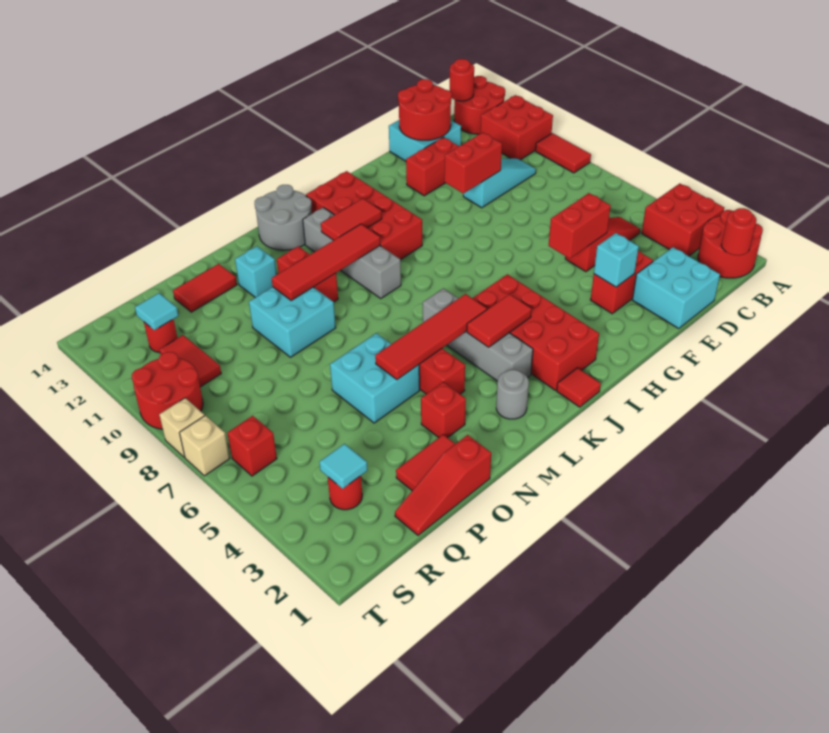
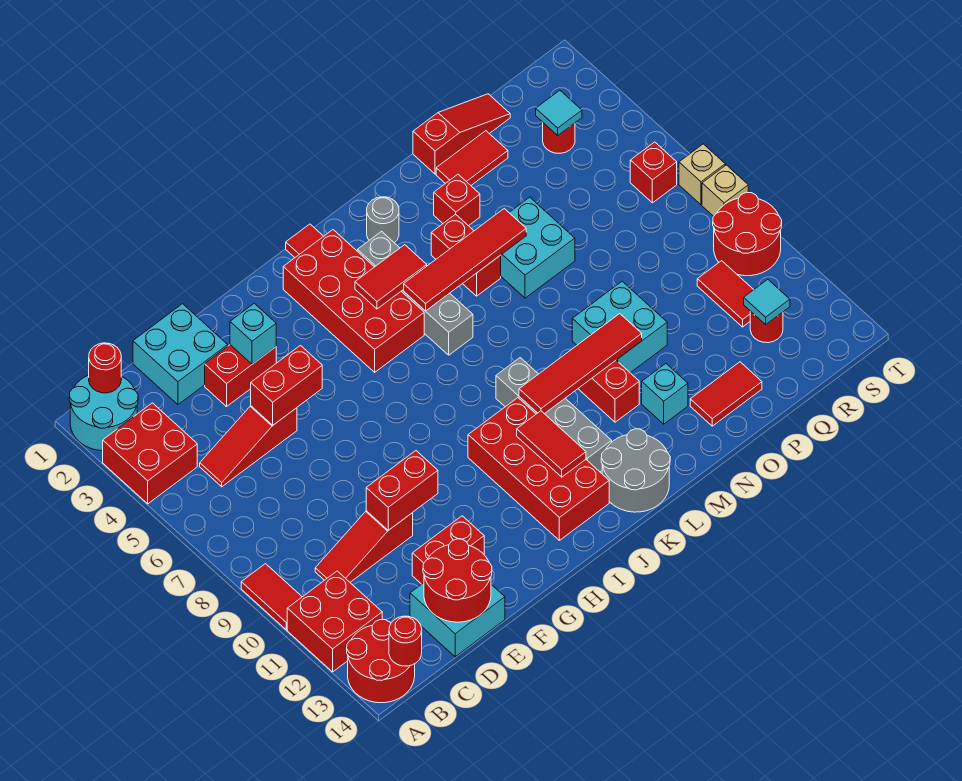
red 2x2 round brick [698,210,763,278] -> cyan 2x2 round brick [69,375,138,451]
cyan 1x3 slope [463,158,536,208] -> red 1x3 slope [315,511,413,582]
red 1x2 tile [321,199,382,240] -> red 1x2 tile turned to [517,411,586,477]

